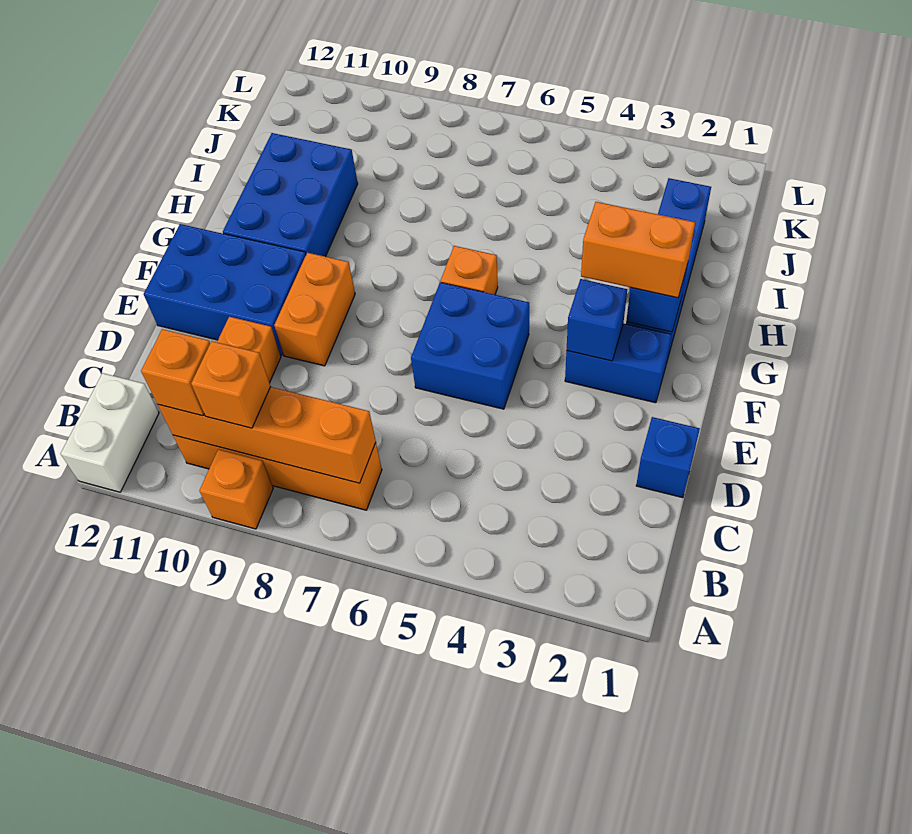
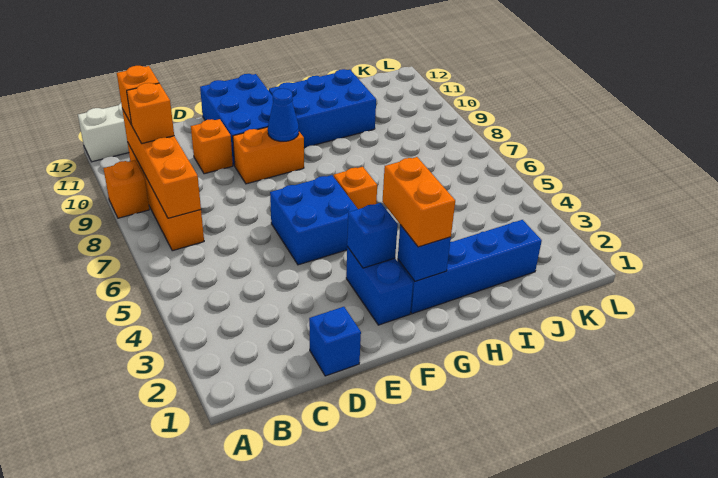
none -> blue 1x1 cone [268,88,299,141]

